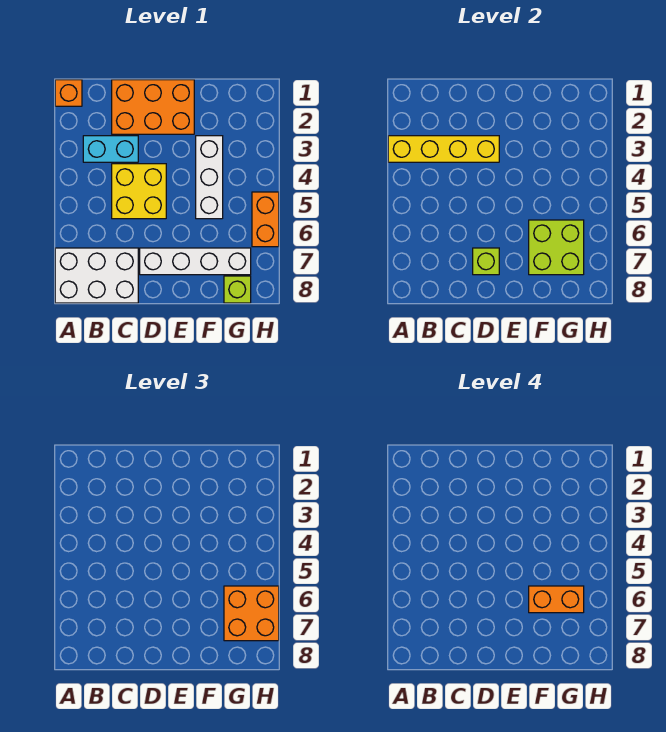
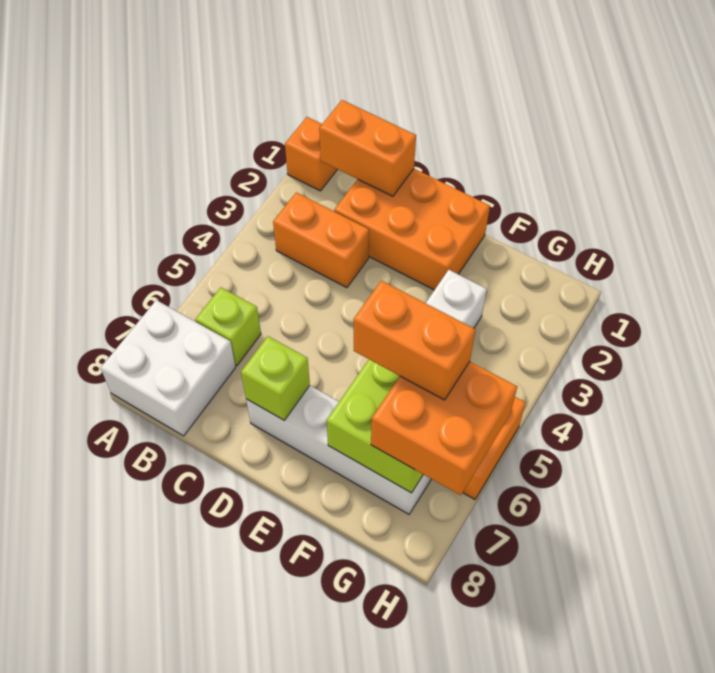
yellow 1x4 brick [388,136,499,162] -> none
white 2x3 brick [55,248,138,303] -> white 2x2 brick [101,300,236,436]
none -> orange 1x2 brick [319,100,416,196]
cyan 1x2 brick [83,136,138,162] -> orange 1x2 brick [273,192,369,288]
yellow 2x2 brick [112,164,166,219] -> none
lime 1x1 brick [224,276,251,303] -> lime 1x1 brick moved to [195,287,261,366]

